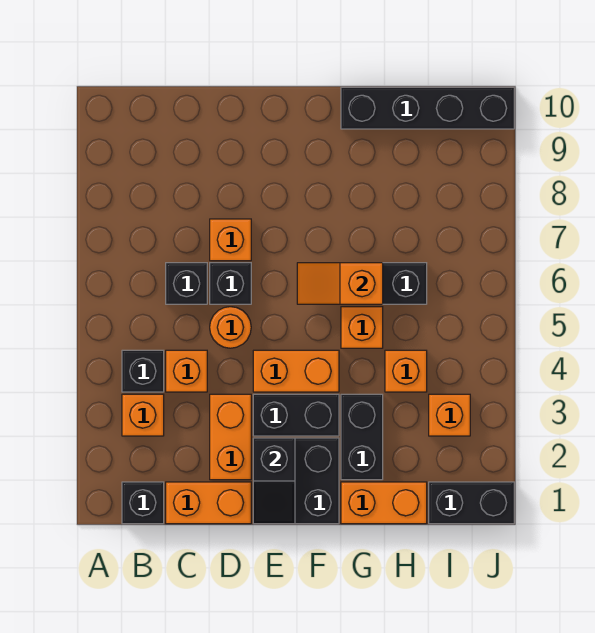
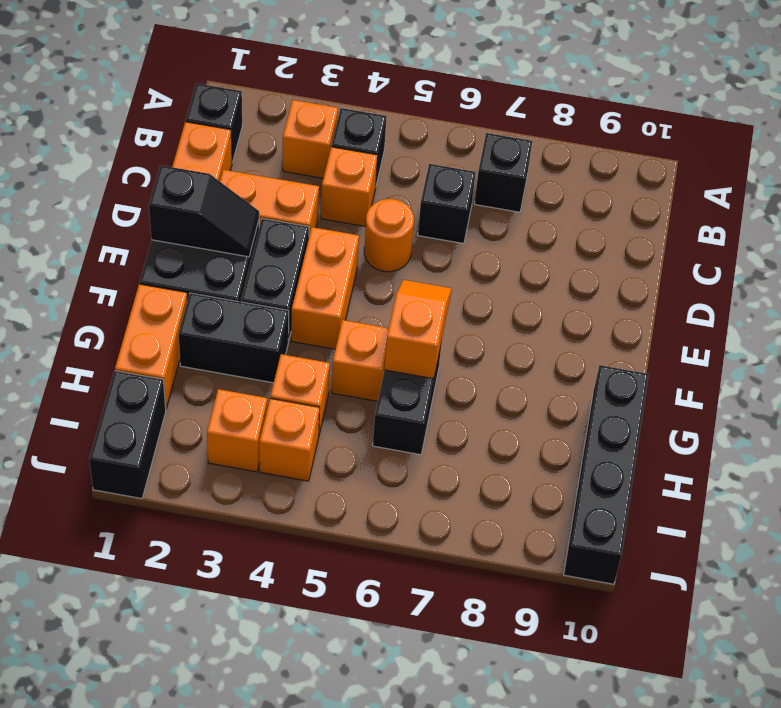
black 1x1 brick [210,263,251,304] -> black 1x1 brick moved to [474,133,532,212]
orange 1x1 brick [210,219,251,261] -> orange 1x1 brick moved to [259,399,320,481]
black 1x2 slope [253,438,295,524] -> black 1x2 slope turned to [149,165,259,257]

